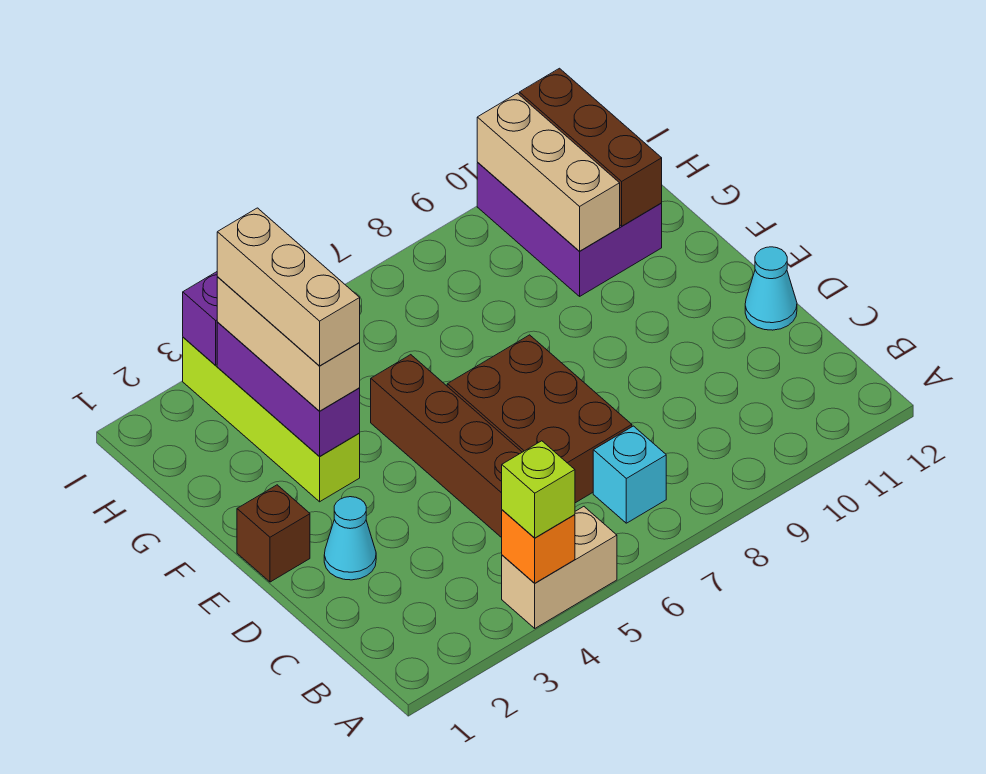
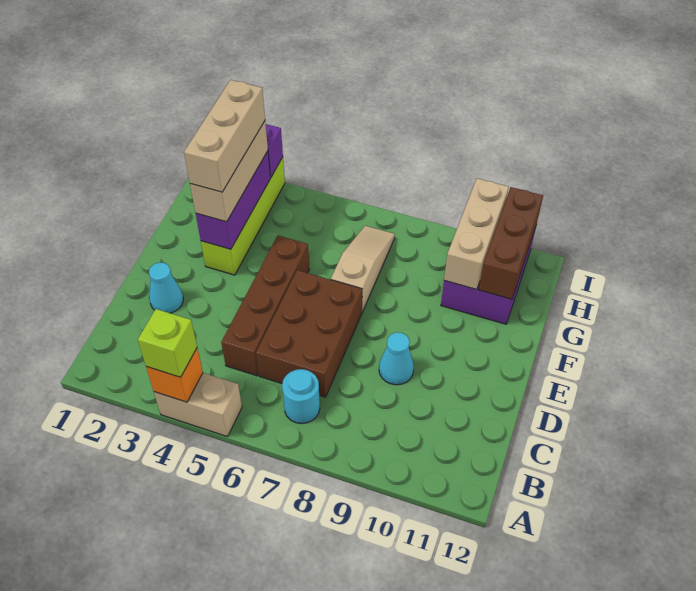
cyan 1x1 brick [593,426,666,523] -> cyan 1x1 round brick [282,369,320,424]
cyan 1x1 cone [745,247,797,330] -> cyan 1x1 cone moved to [379,332,414,385]
brown 1x1 brick [237,485,310,582] -> none
none -> tan 1x3 slope [331,226,395,312]

